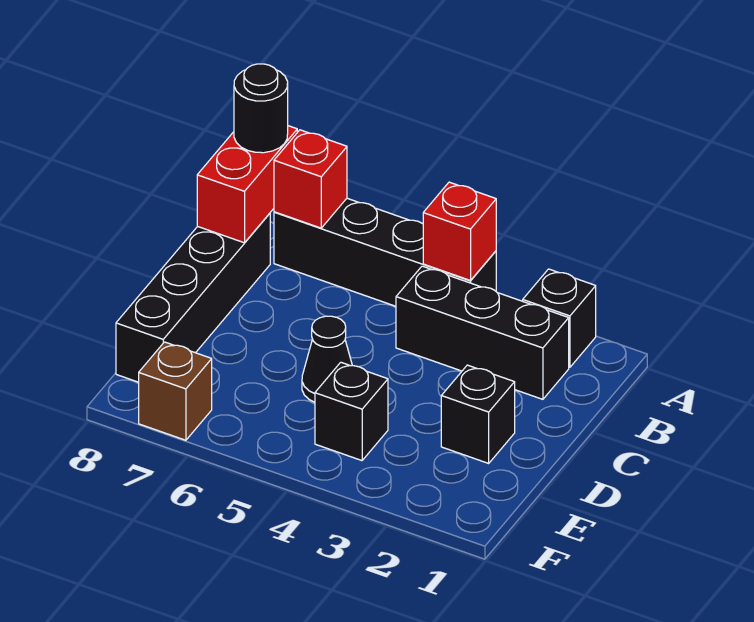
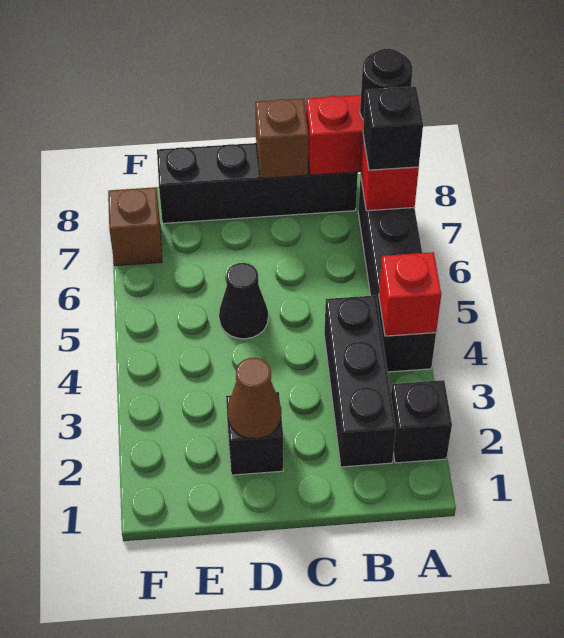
none -> brown 1x1 brick [255,99,309,178]
none -> brown 1x1 cone [228,358,281,439]
black 1x1 brick [315,362,388,461] -> black 1x1 brick moved to [363,87,423,170]

